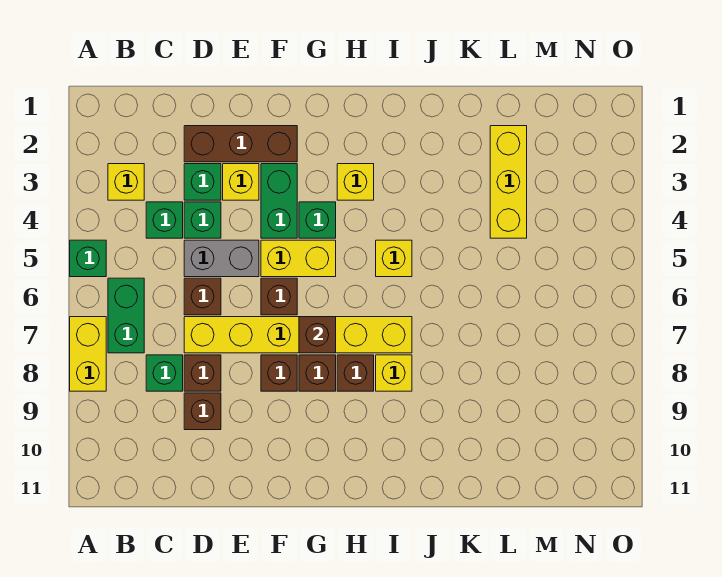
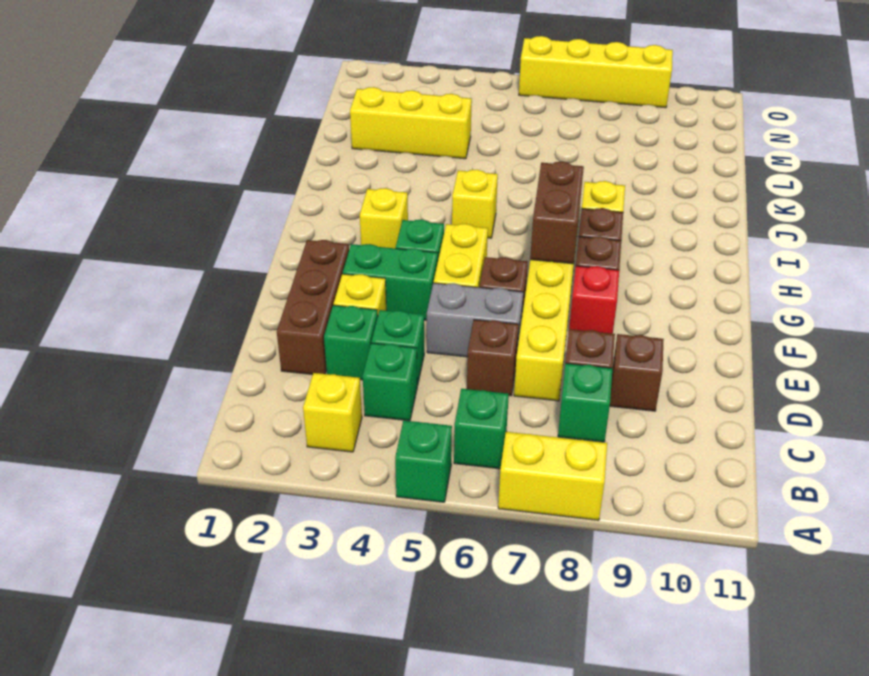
green 1x2 brick [108,278,144,353] -> green 1x1 brick [454,389,509,469]
grey 1x2 brick [184,240,259,277] -> grey 1x2 brick turned to [427,283,523,357]
brown 1x1 brick [261,355,297,391] -> red 1x1 brick [569,266,619,334]
brown 1x1 brick [299,317,336,353] -> brown 1x2 brick [530,162,584,264]
none -> yellow 1x4 brick [519,36,673,108]

